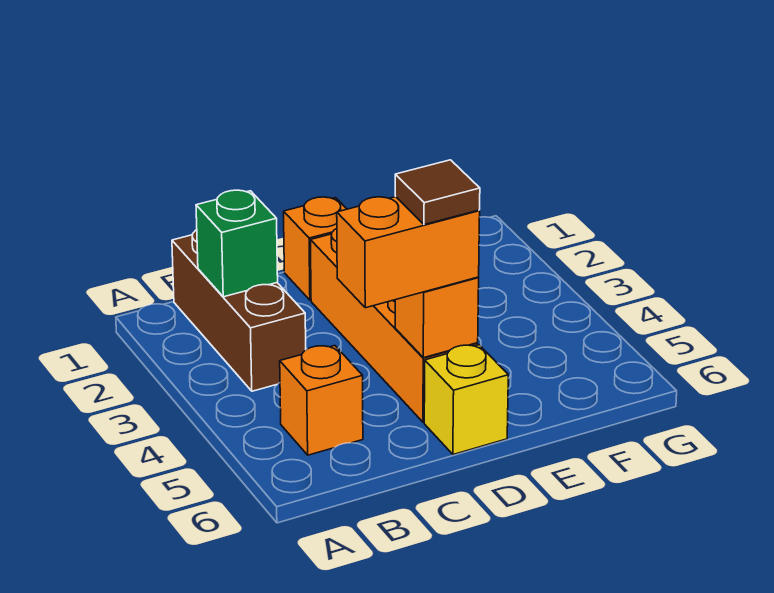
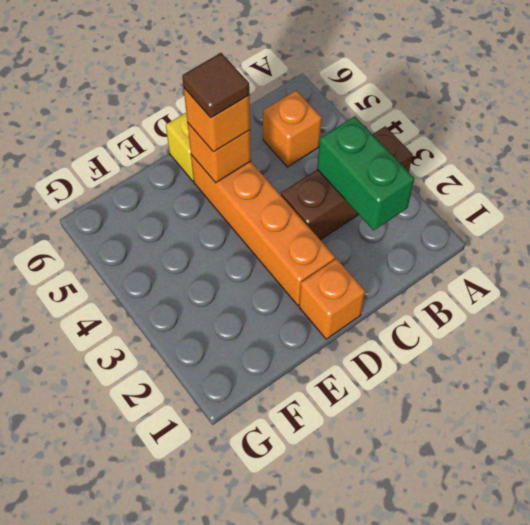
brown 1x3 brick [172,230,306,391] -> brown 1x3 brick turned to [281,126,413,240]
green 1x1 brick [196,190,278,297] -> green 1x2 brick [317,116,414,230]
orange 1x2 brick [337,197,480,308] -> orange 1x1 brick [184,88,250,152]

